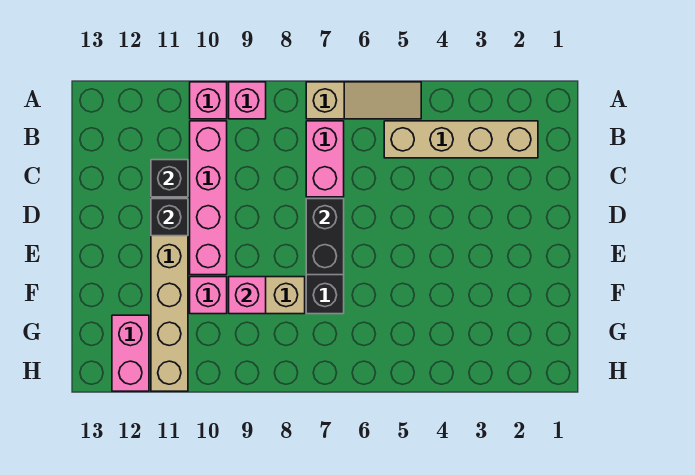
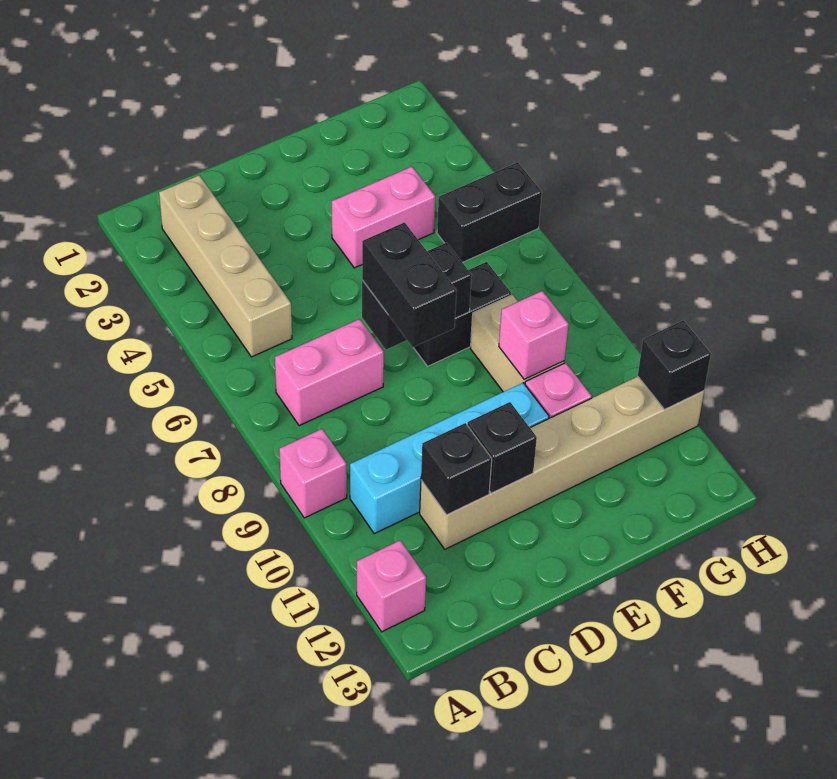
tan 1x3 slope [306,82,421,119] -> none
pink 1x1 brick [190,82,227,119] -> pink 1x1 brick moved to [357,540,426,632]
pink 1x4 brick [190,121,227,275] -> cyan 1x4 brick [350,383,549,534]
none -> black 1x2 brick [362,222,457,347]
none -> black 1x2 brick [437,162,542,263]
pink 1x2 brick [112,315,149,391] -> pink 1x2 brick moved to [332,167,435,268]
none -> black 1x1 brick [638,320,711,409]

